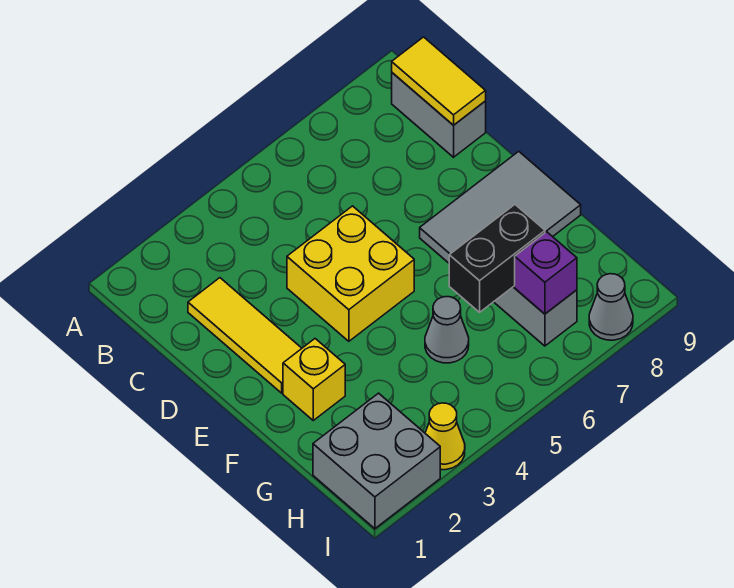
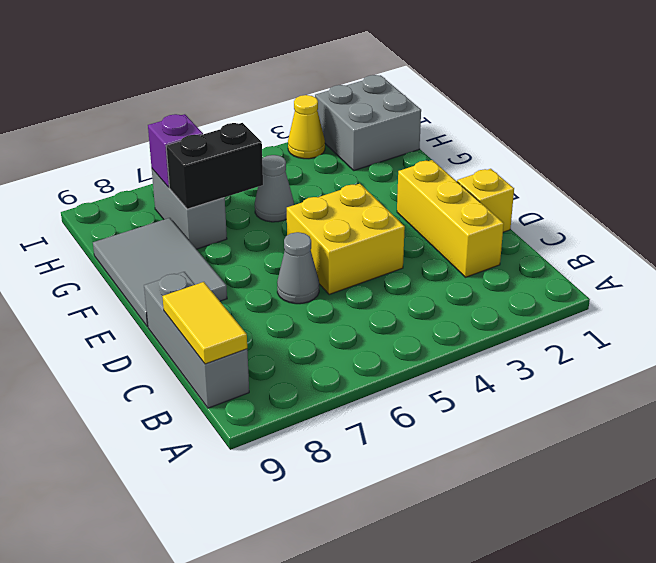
grey 1x2 brick [392,73,486,157] -> grey 1x3 brick [144,272,249,408]
yellow 1x3 tile [188,278,302,393] -> yellow 1x3 brick [397,160,504,277]
grey 2x3 tile [420,151,581,263] -> grey 2x3 tile turned to [93,218,227,327]
yellow 1x1 brick [283,339,345,420] -> yellow 1x1 brick moved to [457,169,514,232]
grey 1x1 cone [589,274,633,340] -> grey 1x1 cone moved to [277,232,319,304]

